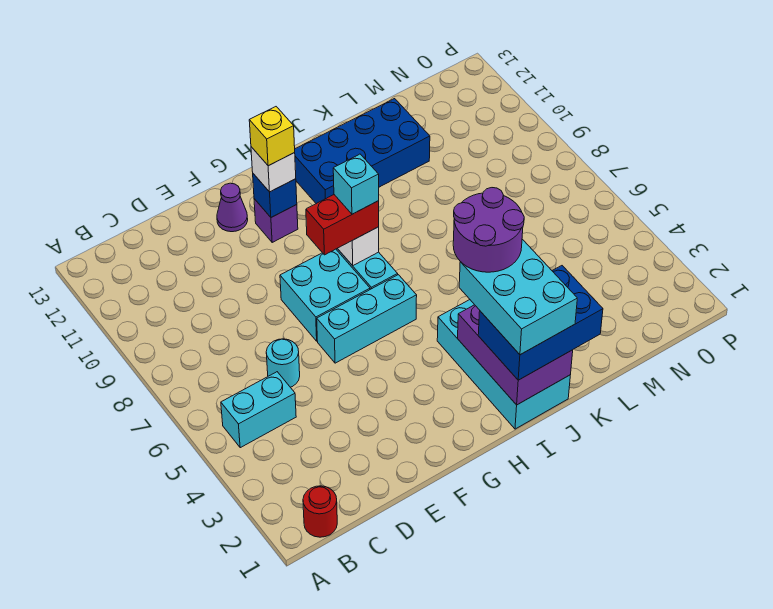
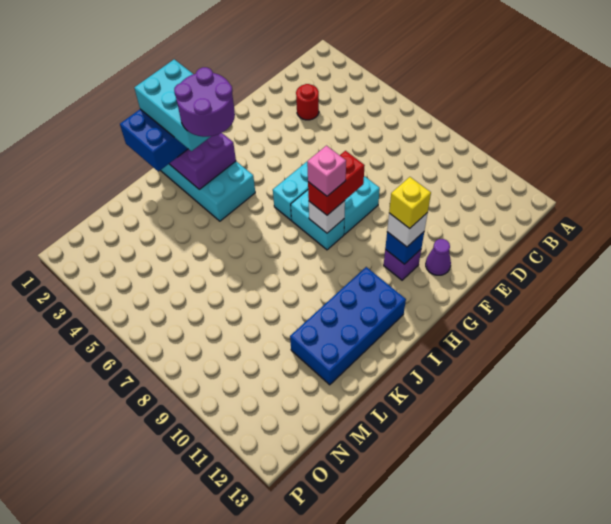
red 1x1 round brick [303,486,337,537] -> red 1x1 round brick moved to [296,84,319,120]
cyan 1x2 brick [221,372,296,448] -> none
cyan 1x1 round brick [266,339,300,387] -> none
cyan 1x1 brick [333,154,379,214] -> pink 1x1 brick [307,146,346,196]

